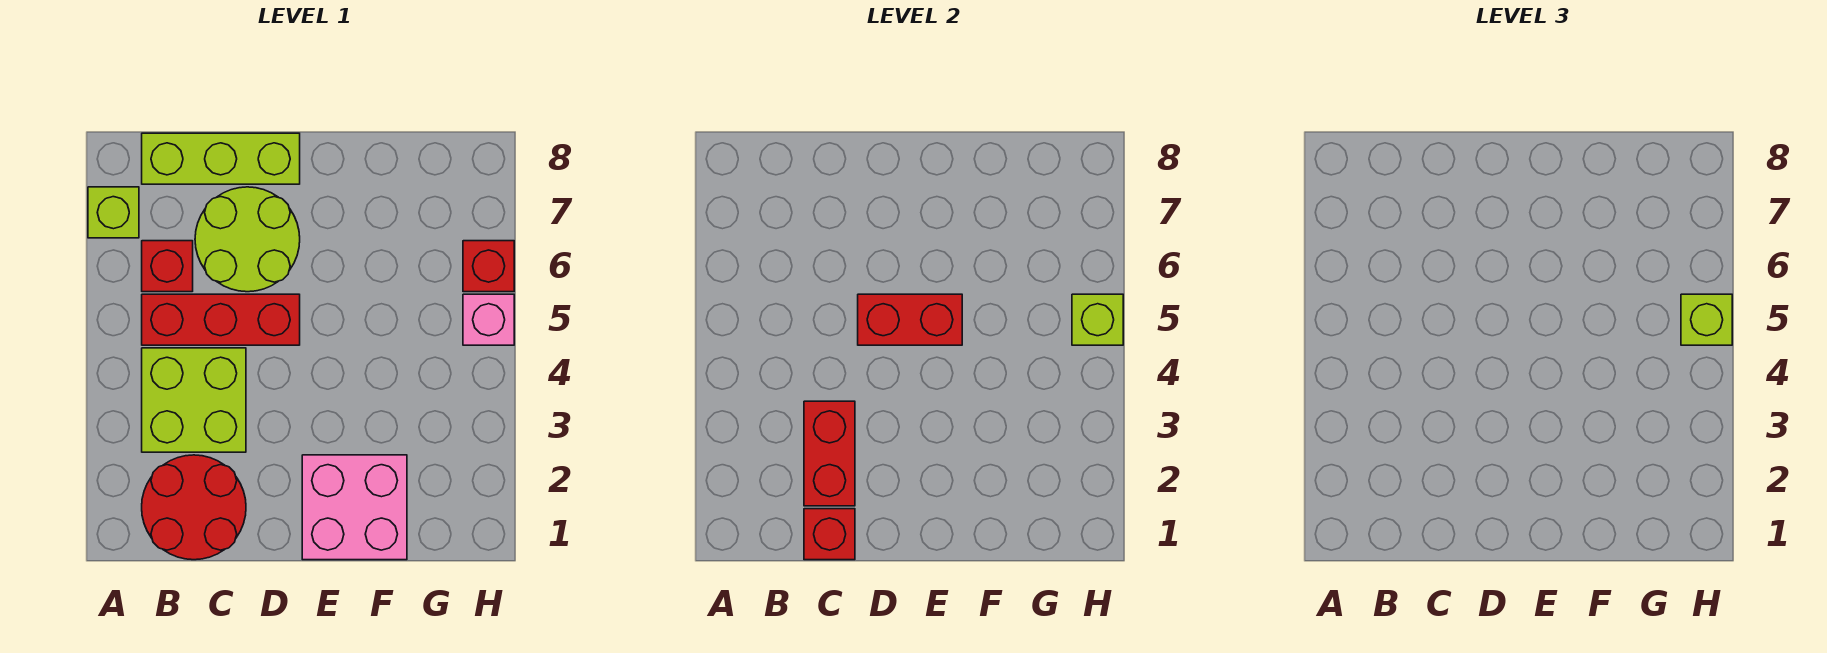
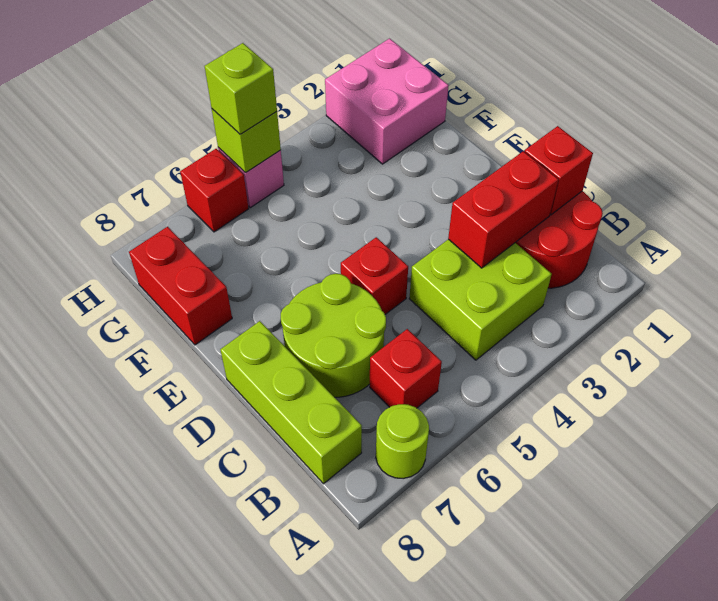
lime 1x1 brick [88,187,139,238] -> lime 1x1 round brick [376,404,429,479]
red 1x3 brick [142,294,300,345] -> red 1x1 brick [341,237,408,314]
red 1x2 brick [858,294,962,345] -> red 1x2 brick moved to [129,227,232,345]
pink 2x2 brick [302,455,407,560] -> pink 2x2 brick moved to [325,39,449,164]

